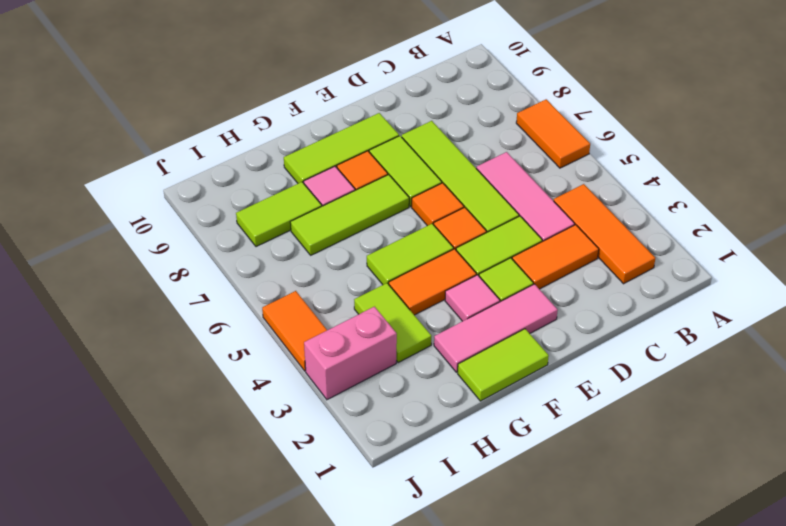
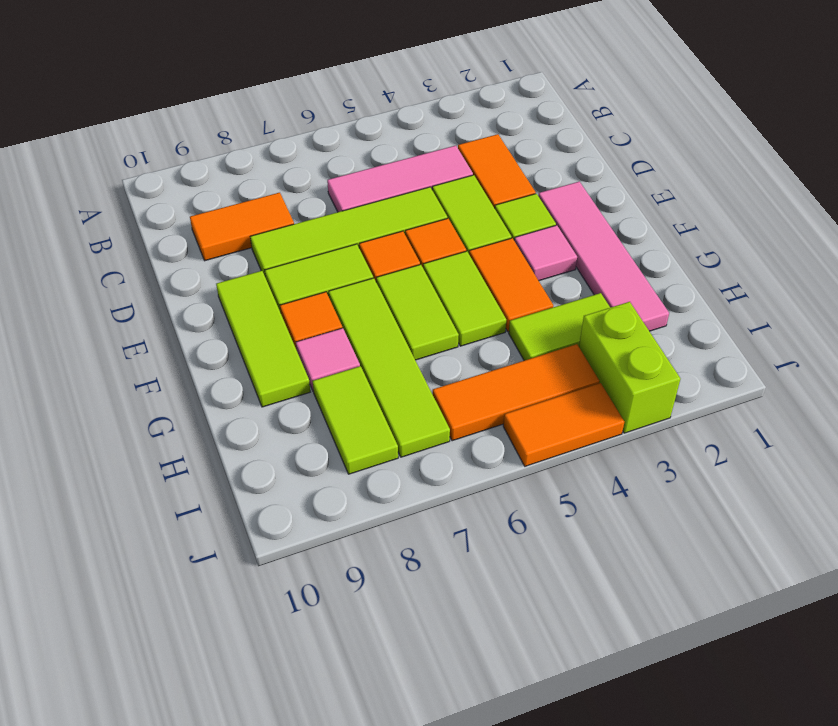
orange 1x2 tile [516,99,590,168] -> orange 1x2 tile moved to [190,193,294,261]
orange 1x3 tile [554,184,655,284] -> orange 1x3 tile moved to [433,344,600,441]
pink 1x3 tile [434,284,558,372] -> pink 1x4 tile [538,181,669,331]
lime 1x2 tile [458,329,549,401] -> lime 1x2 tile moved to [376,265,459,360]
lime 1x3 tile [290,175,409,255] -> lime 1x4 tile [329,278,450,457]
pink 1x2 brick [304,307,397,400] -> lime 1x2 brick [579,302,680,433]

